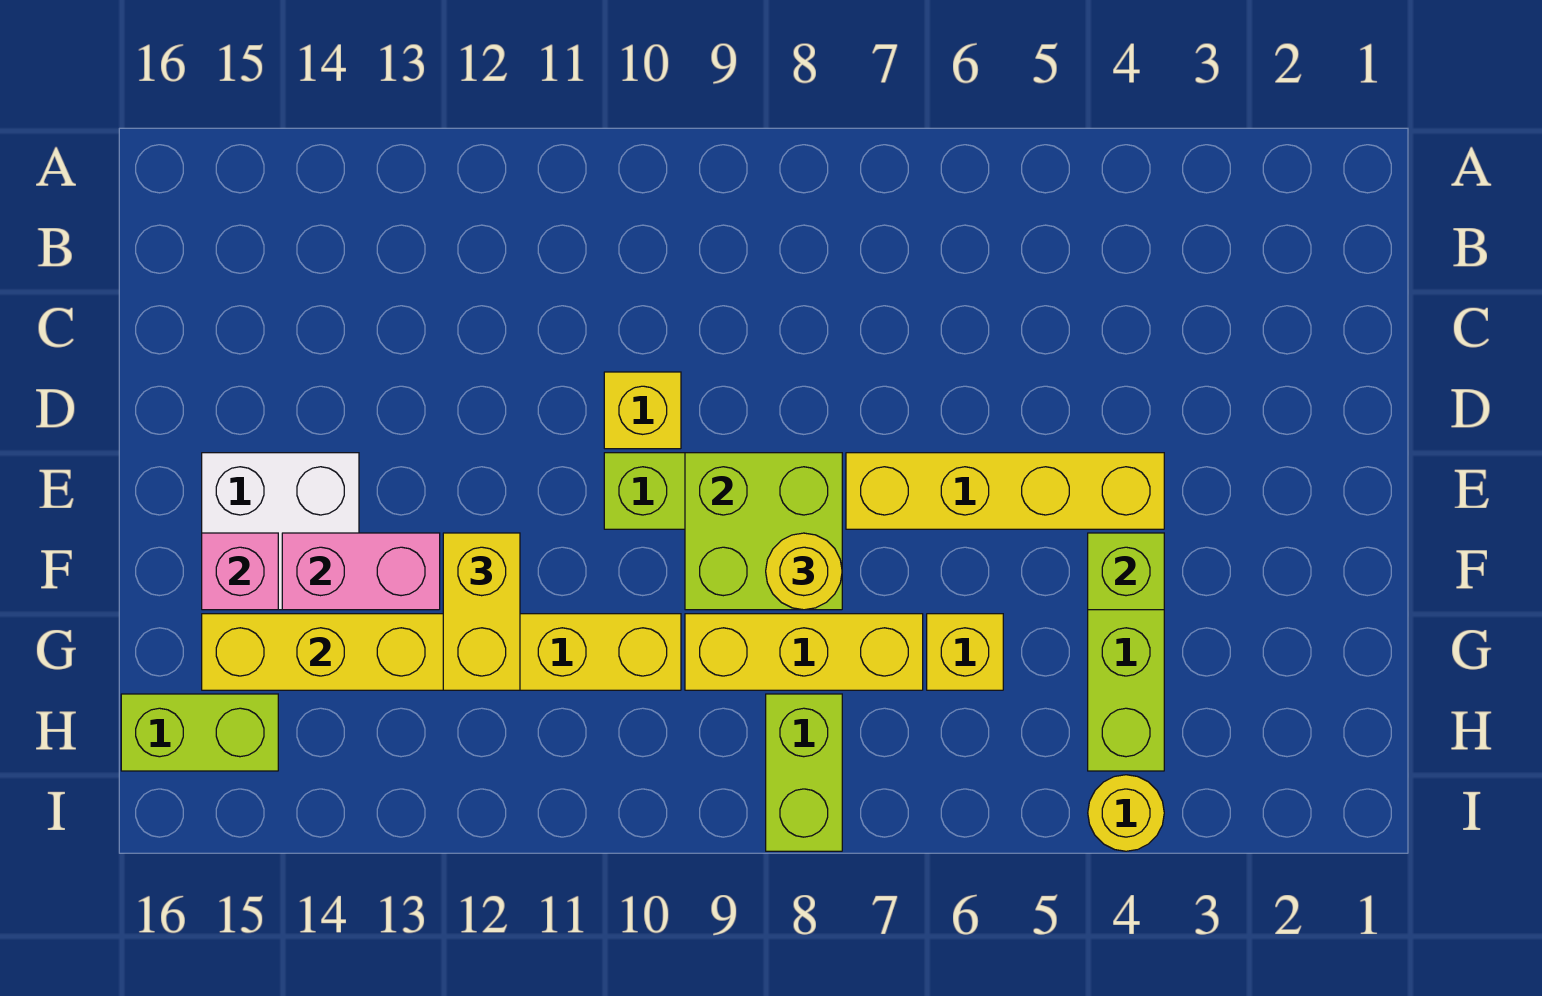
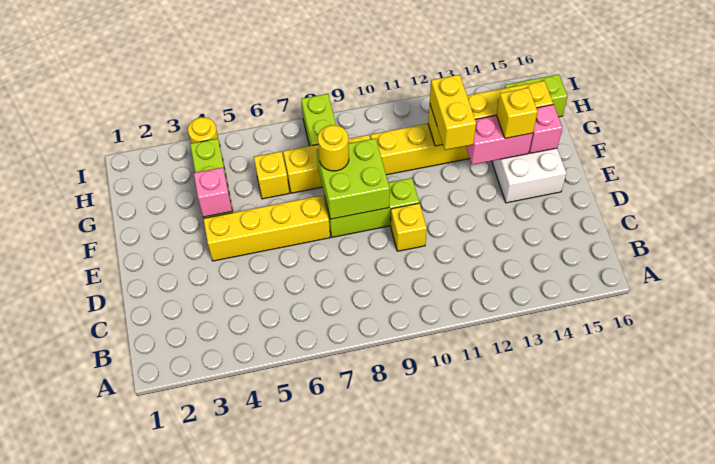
lime 1x1 brick [1088,533,1164,610] -> pink 1x1 brick [194,168,232,217]
none -> yellow 1x1 brick [497,88,538,138]

